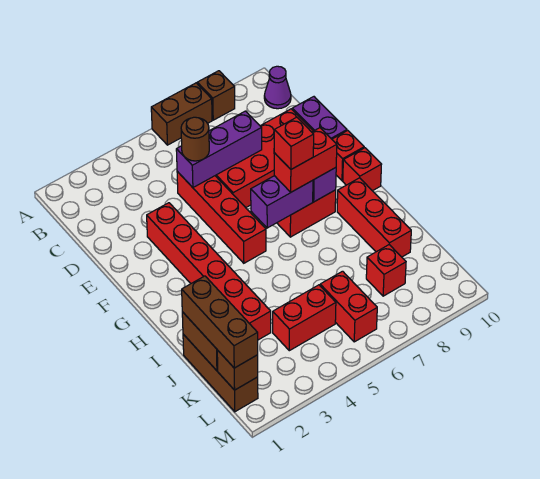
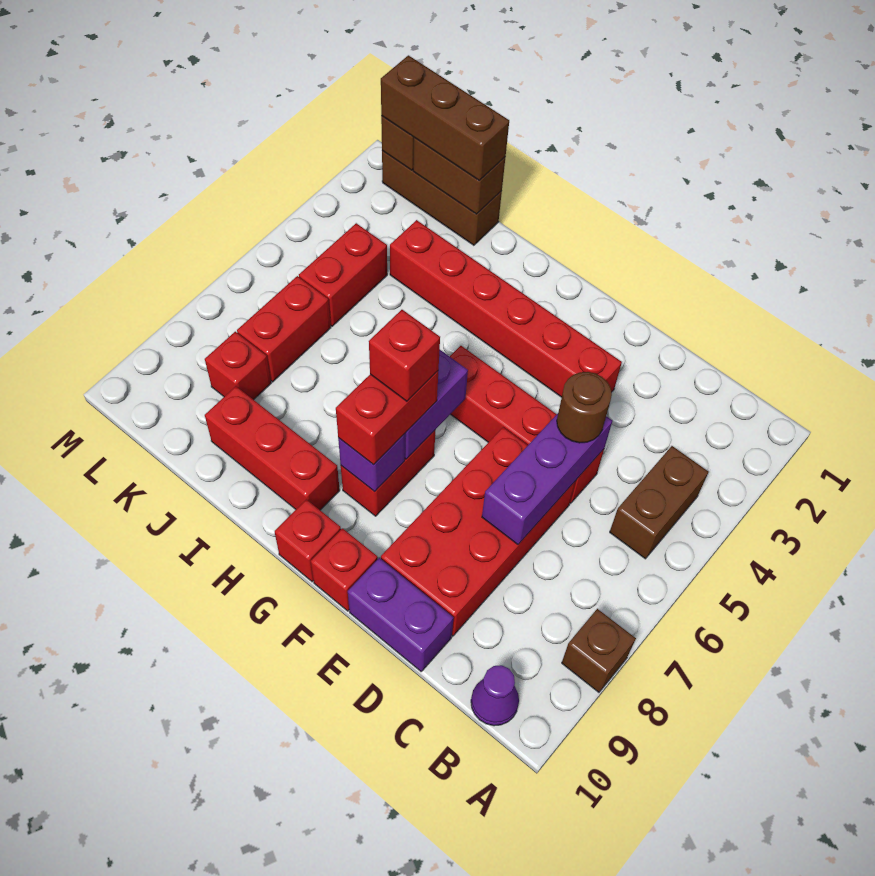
brown 1x2 brick [151,83,212,145] -> brown 1x2 brick moved to [610,446,709,559]
red 1x2 brick [320,271,377,342] -> red 1x2 brick turned to [237,276,331,382]

